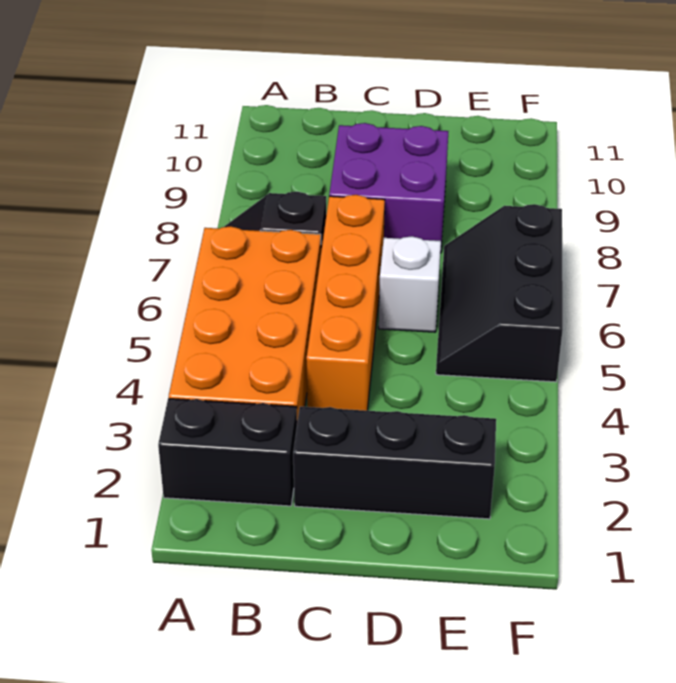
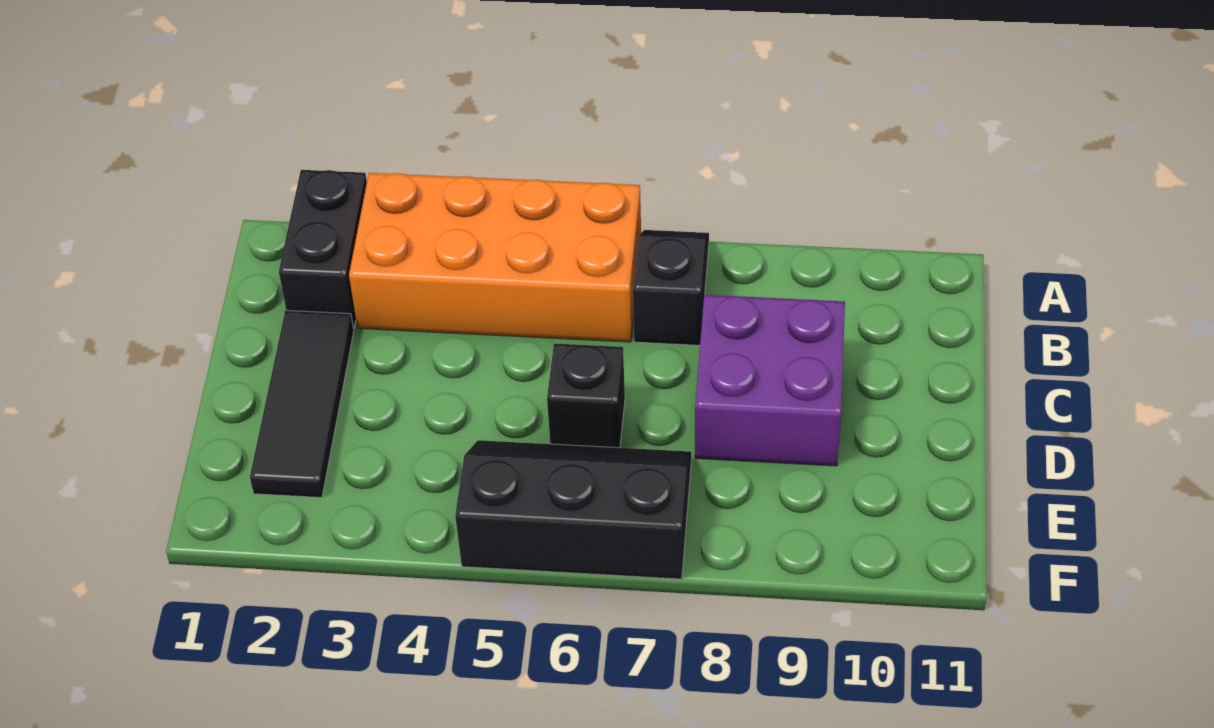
black 1x3 brick [293,407,496,519] -> black 1x3 tile [250,310,354,498]
orange 1x4 brick [306,195,385,411] -> none
white 1x1 brick [379,236,441,332] -> black 1x1 brick [547,343,625,448]

